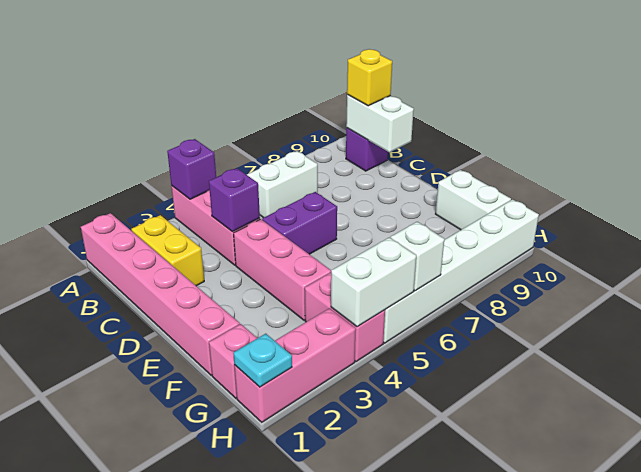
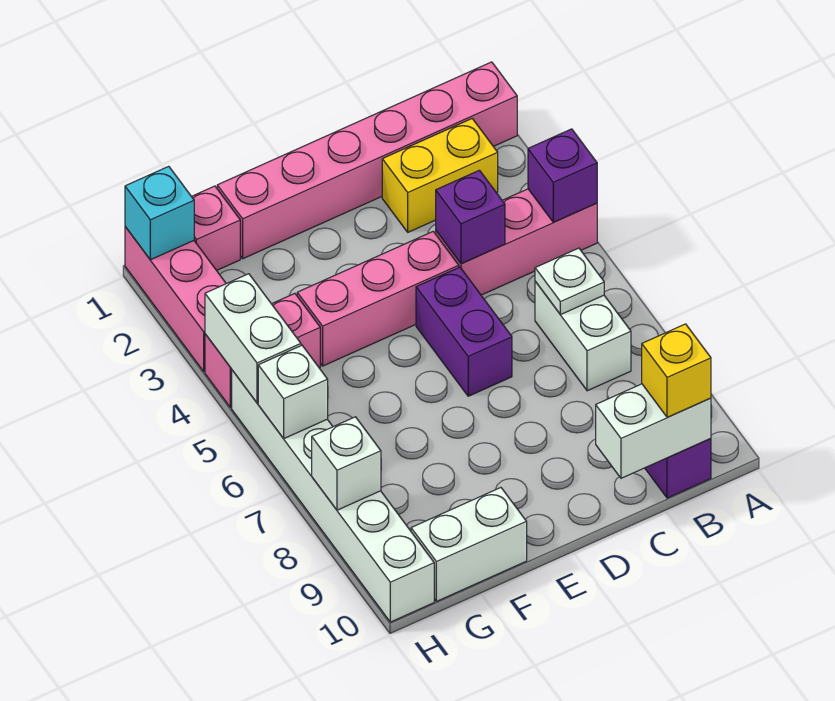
none -> white 1x1 plate [535,248,604,315]
cyan 1x1 plate [233,334,292,387] -> cyan 1x1 brick [125,166,194,260]
none -> white 1x1 brick [312,417,381,510]

